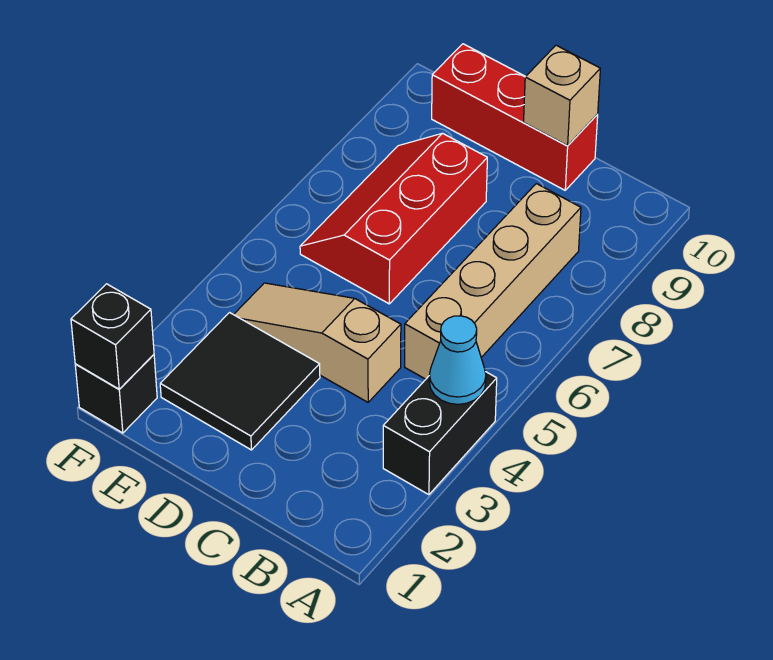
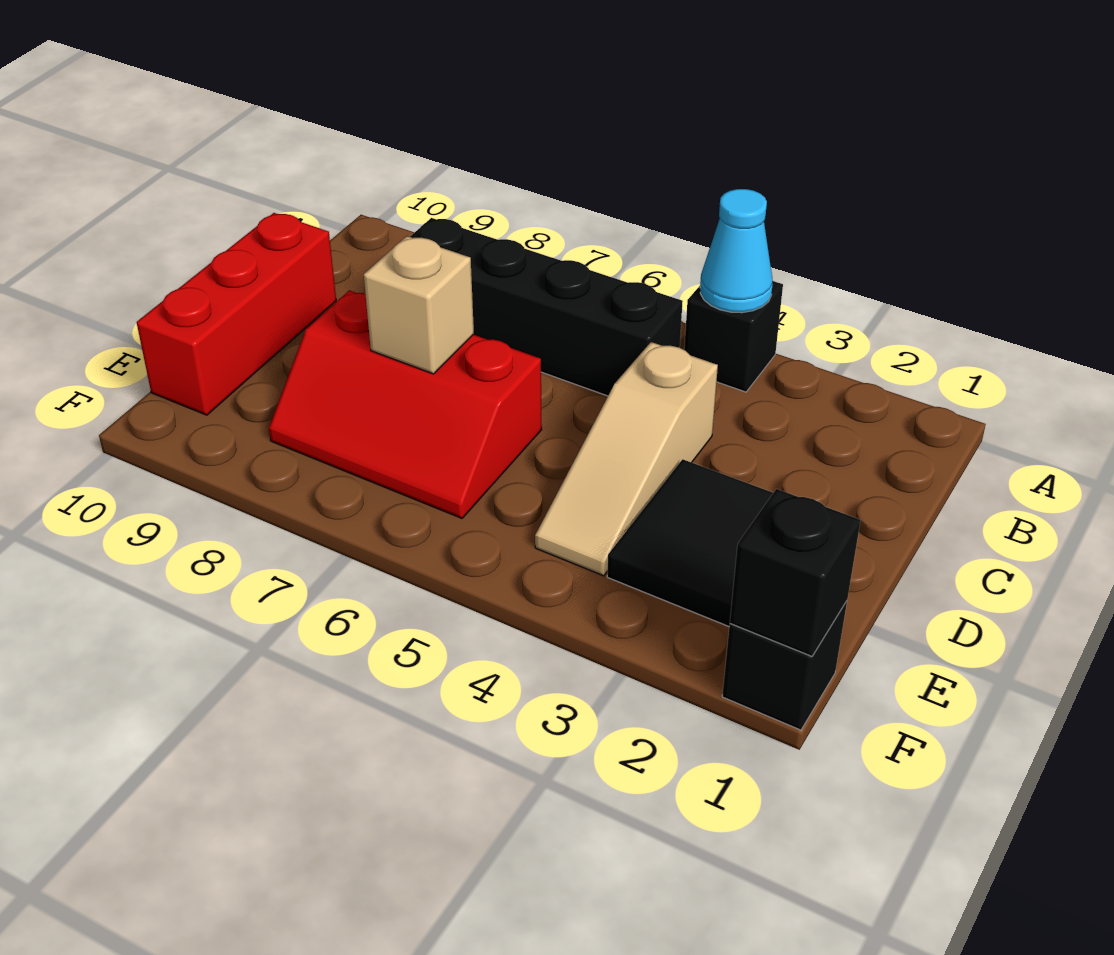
black 1x2 brick [383,372,497,495] -> black 1x1 brick [684,281,783,392]
tan 1x4 brick [405,184,581,379] -> black 1x4 brick [410,218,683,396]
tan 1x1 brick [524,45,600,146] -> tan 1x1 brick moved to [364,236,474,374]

